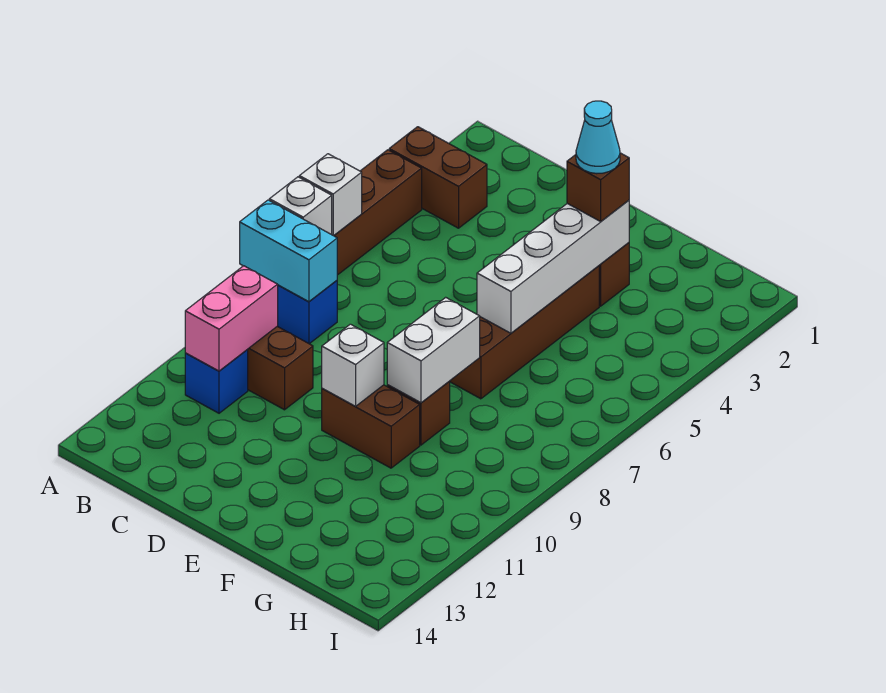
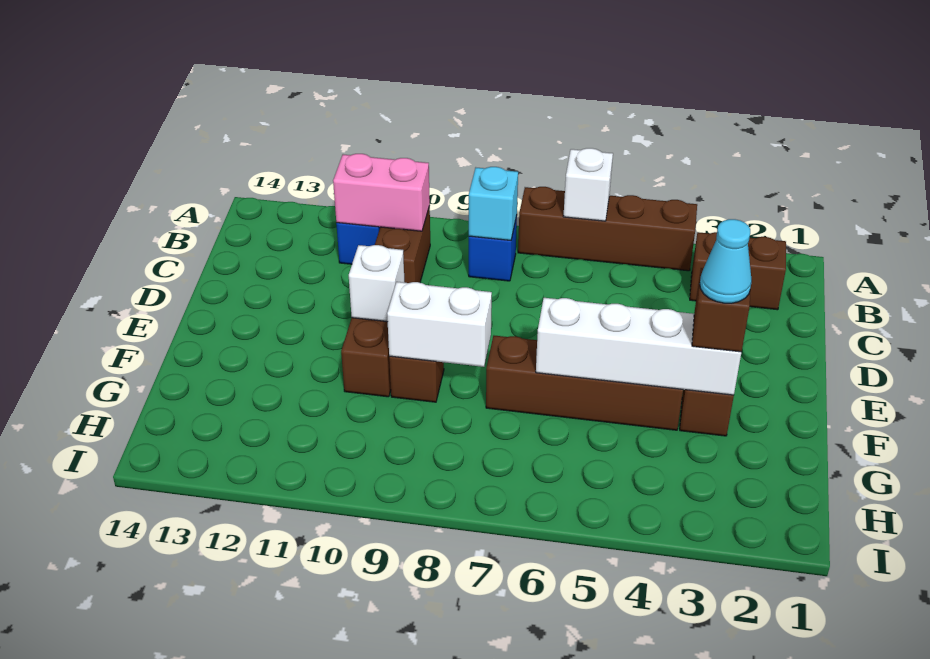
brown 1x2 brick [389,127,487,228] -> brown 1x2 brick turned to [690,232,786,310]
white 1x1 brick [269,177,332,235] -> none
cyan 1x2 brick [240,200,337,302] -> cyan 1x1 brick [469,167,518,240]

